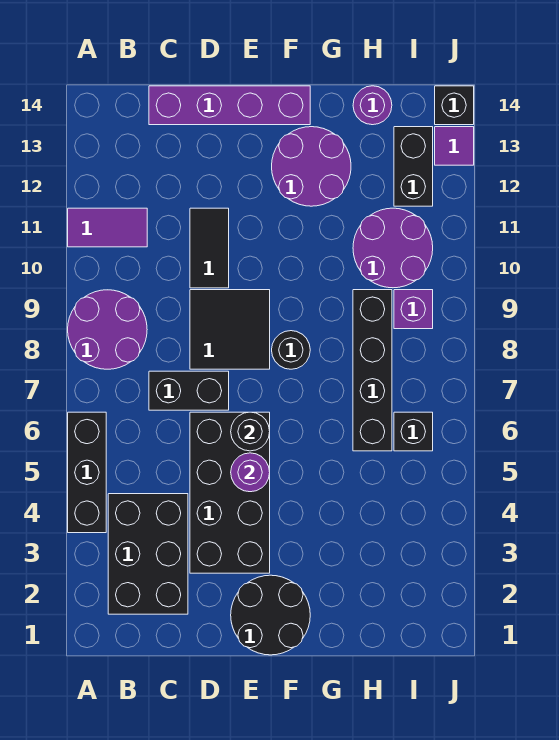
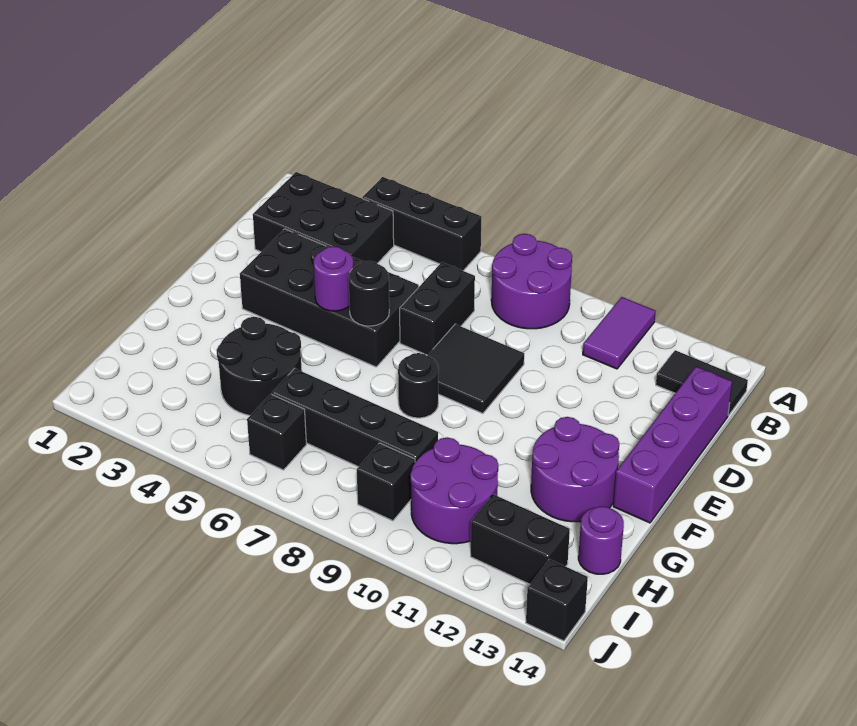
black 1x2 tile [190,208,229,288] -> black 1x2 tile moved to [656,350,748,415]
black 2x2 round brick [231,575,310,655] -> black 2x2 round brick moved to [217,317,302,415]
purple 1x1 brick [394,290,433,329] -> black 1x1 brick [357,443,415,521]
purple 1x1 tile [435,127,474,165] -> none

